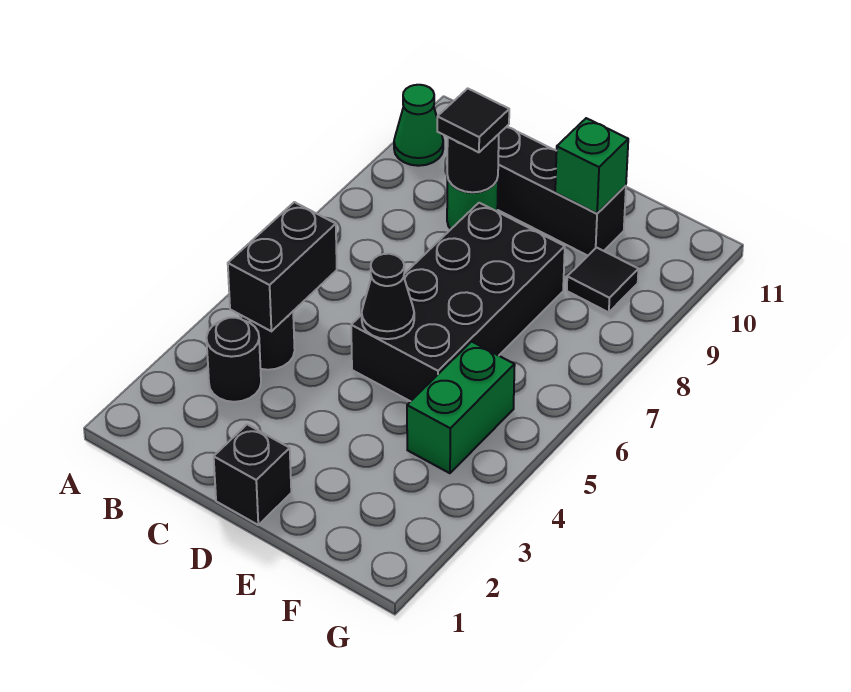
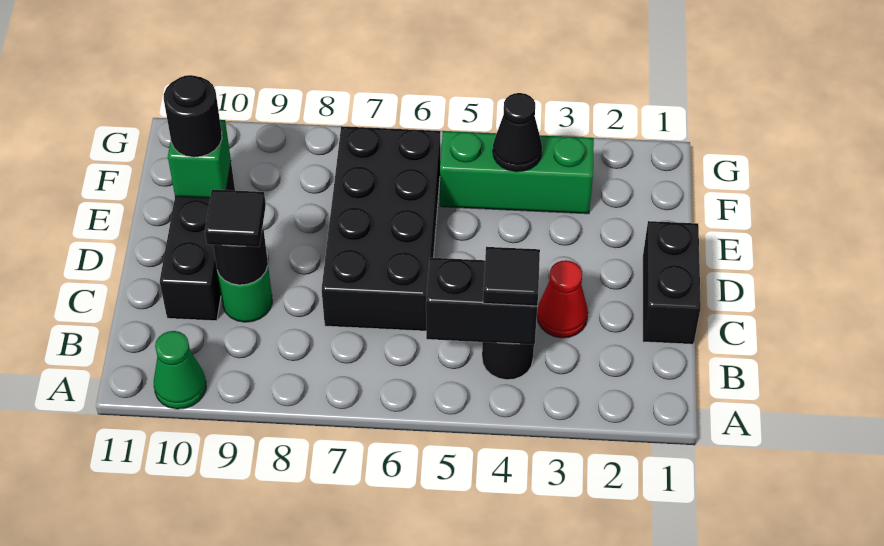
black 1x1 round brick [206,318,261,402] -> black 1x1 round brick moved to [164,75,222,157]
none -> red 1x1 cone [537,260,588,338]
black 1x1 brick [214,424,291,525] -> black 1x2 brick [643,221,701,344]
black 2x4 brick [351,203,565,401] -> black 2x4 brick turned to [322,126,440,331]
black 1x1 cone [362,254,414,339] -> black 1x1 cone moved to [493,93,542,172]
green 1x2 brick [407,342,515,473] -> green 1x3 brick [440,131,594,214]
black 1x1 tile [567,248,638,312] -> black 1x1 tile moved to [483,247,540,306]

